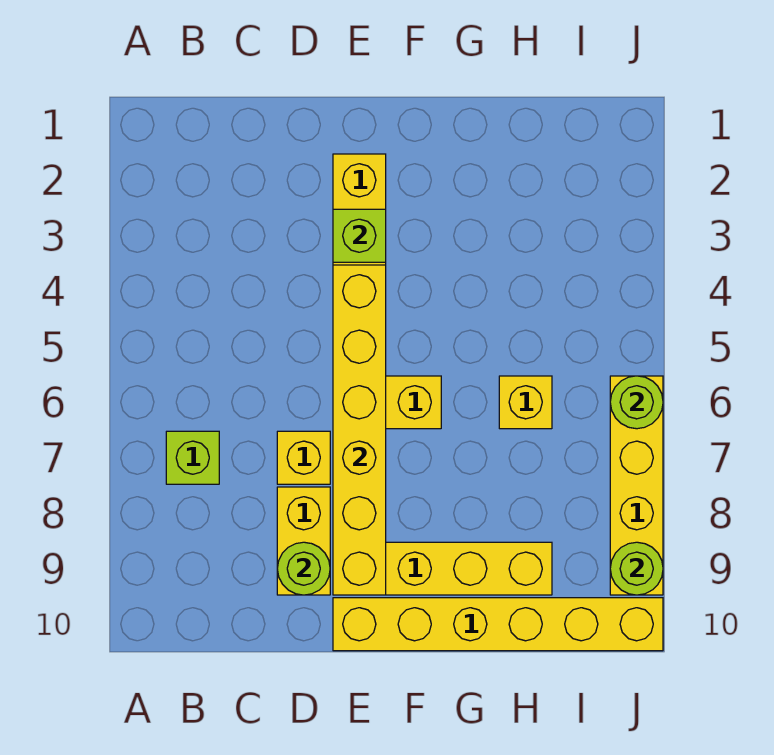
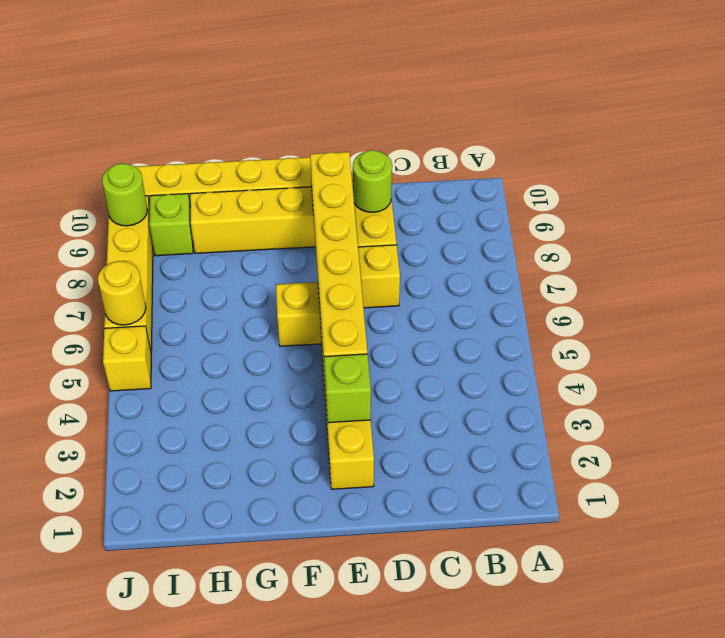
lime 1x1 brick [166,431,219,484] -> lime 1x1 brick moved to [149,194,193,256]
yellow 1x1 brick [499,376,552,429] -> yellow 1x1 brick moved to [103,326,151,391]
lime 1x1 round brick [610,376,663,429] -> yellow 1x1 round brick [98,261,146,325]

